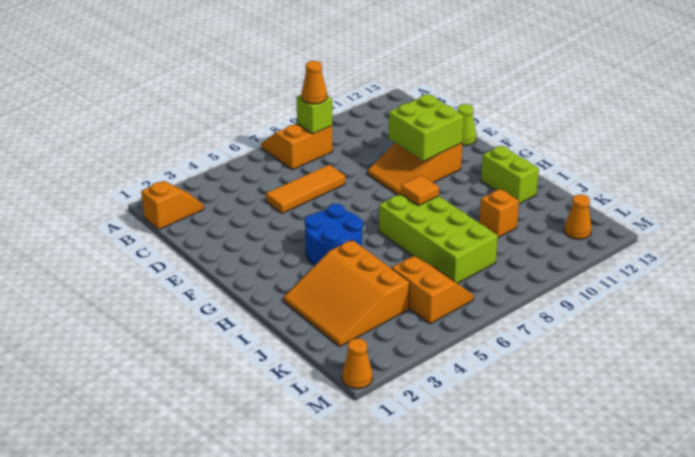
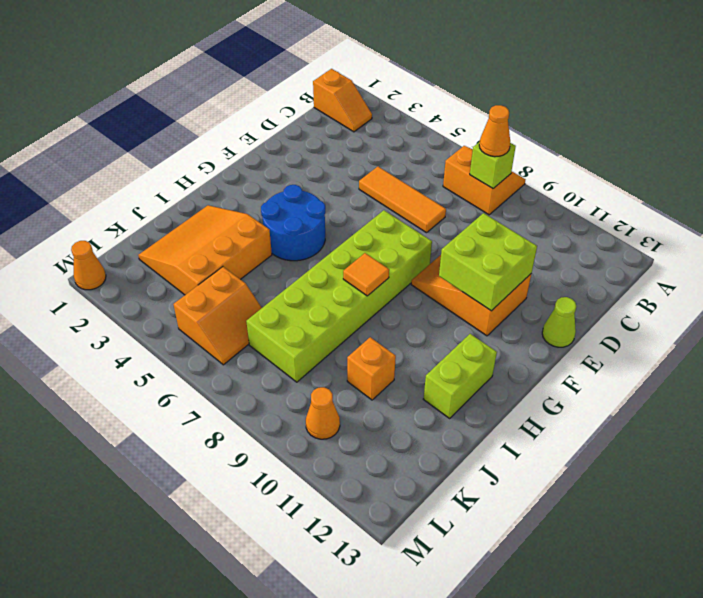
lime 2x4 brick [379,194,498,283] -> lime 2x6 brick [246,210,432,382]
orange 1x1 cone [564,194,592,239] -> orange 1x1 cone moved to [306,387,340,439]

